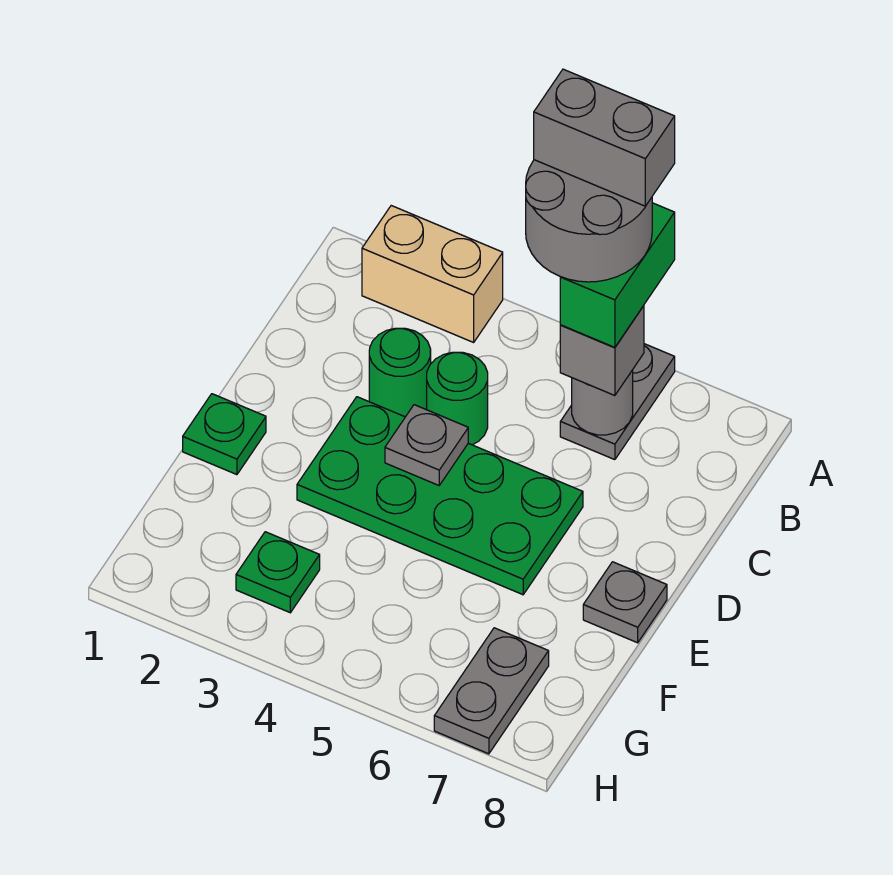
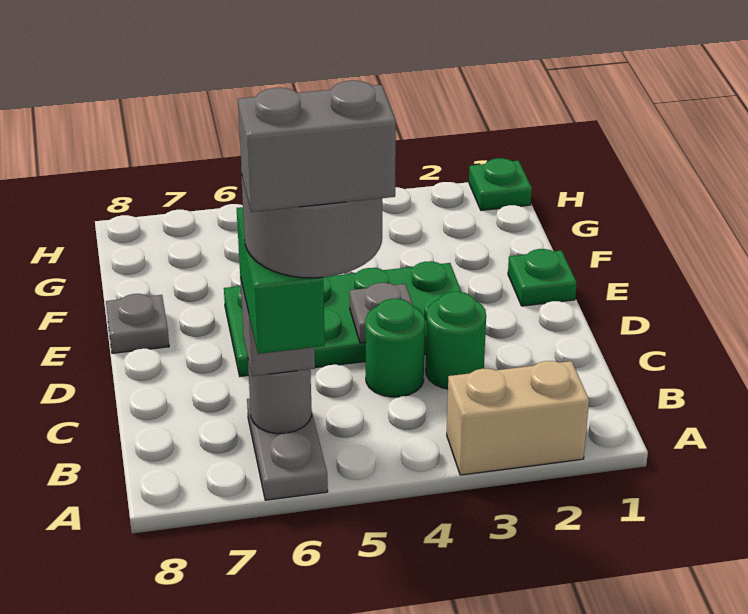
green 1x1 plate [236,532,320,613] -> green 1x1 plate moved to [469,158,532,210]
grey 1x2 plate [434,628,549,754] -> none

